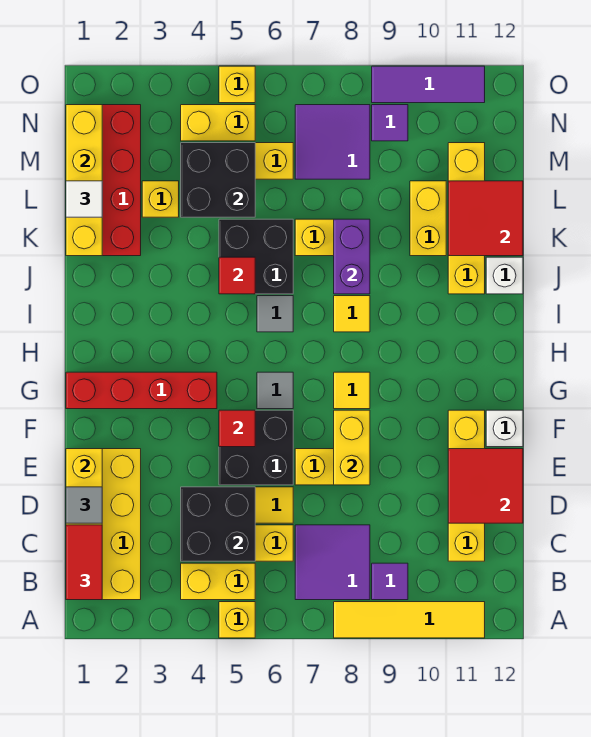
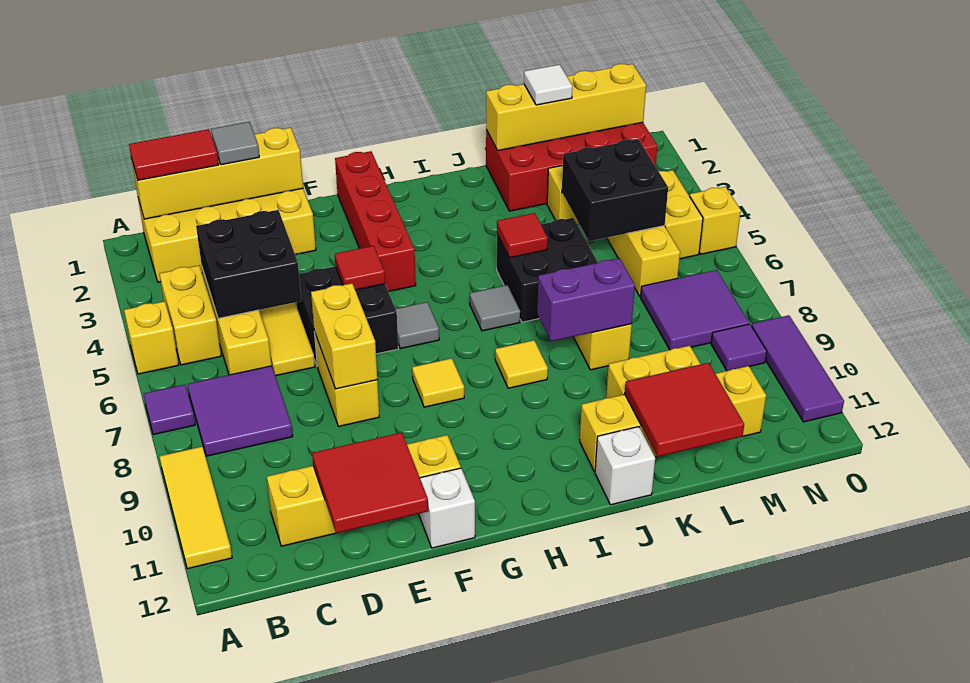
yellow 1x4 tile [334,602,485,638] -> yellow 1x3 tile [159,447,232,569]
purple 1x1 tile [372,563,408,600] -> purple 1x1 tile moved to [144,385,195,435]
yellow 1x2 brick [334,410,370,485] -> yellow 1x2 brick turned to [311,283,377,389]

